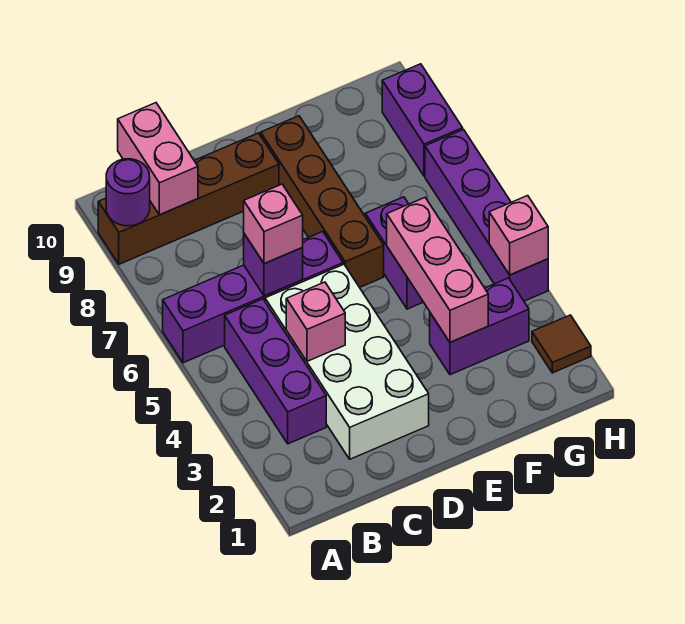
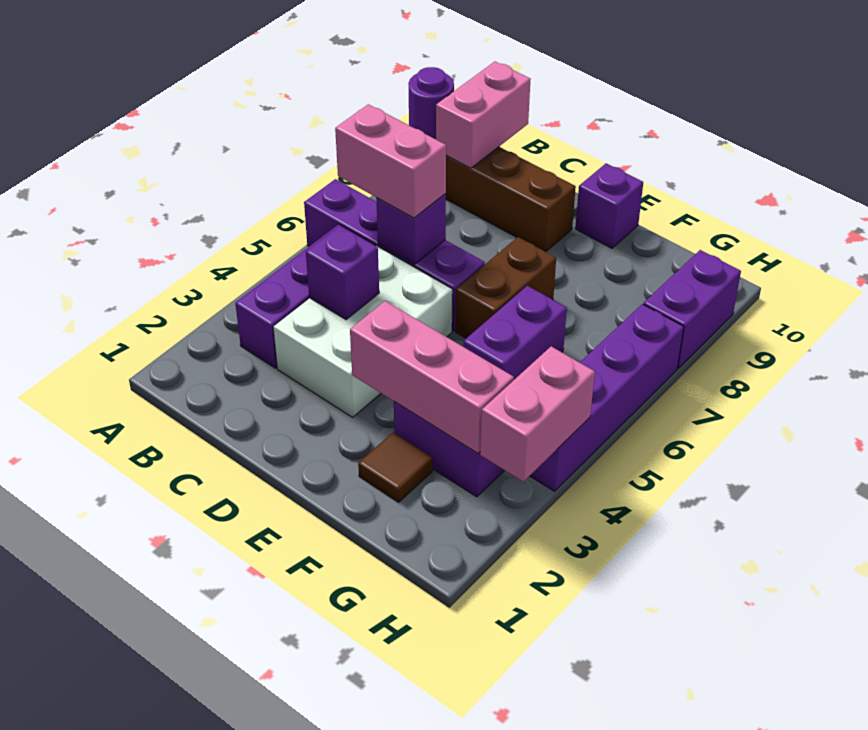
white 2x4 brick [265,264,429,459] -> white 2x3 brick [273,246,453,417]
pink 1x1 brick [286,282,345,361] -> purple 1x1 brick [306,226,379,320]
pink 1x1 brick [244,184,303,264] -> pink 1x2 brick [335,104,446,218]
brown 1x4 brick [261,116,384,287] -> brown 1x2 brick [455,237,556,338]
none -> purple 1x1 brick [575,163,643,248]
pink 1x3 brick [387,198,488,342] -> pink 1x3 brick turned to [350,301,514,453]
brown 1x1 tile [532,315,591,373] -> brown 1x1 tile moved to [358,433,433,502]
pink 1x1 brick [489,196,548,275] -> pink 1x2 brick [480,346,595,482]

